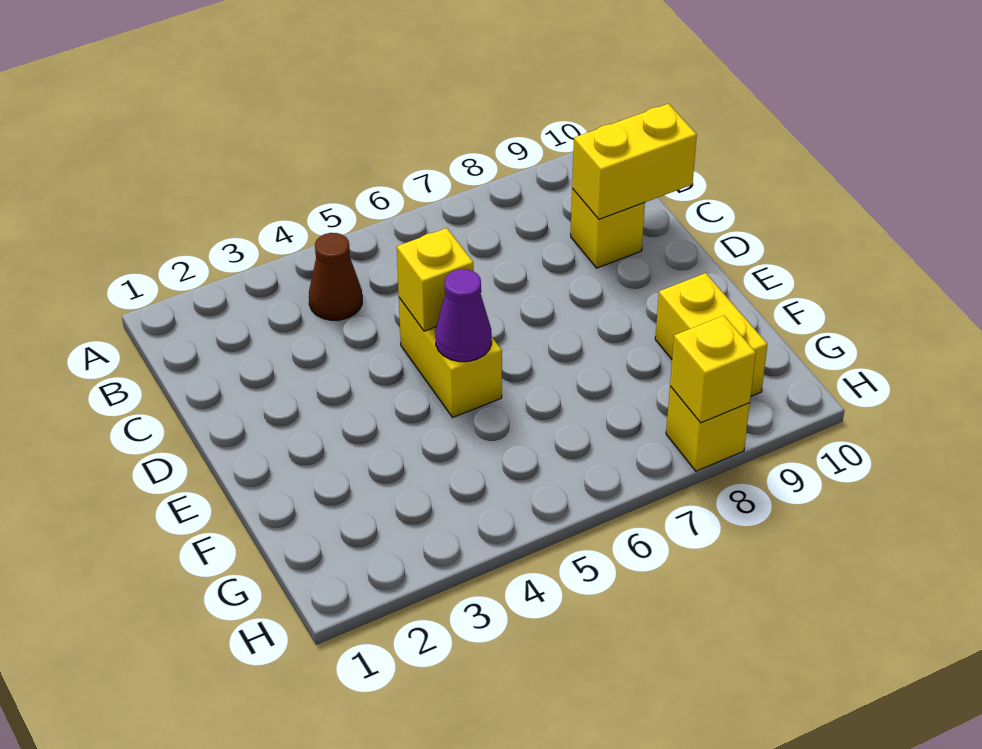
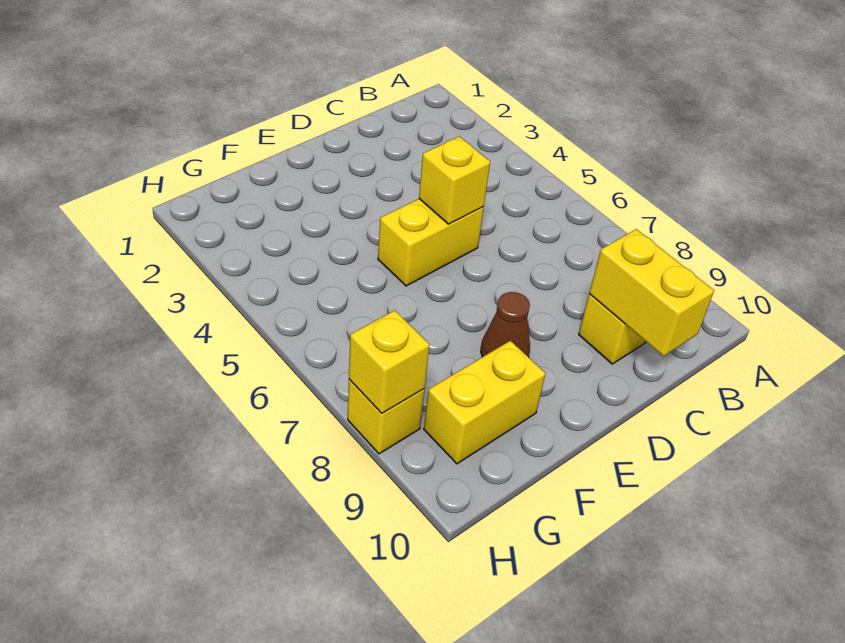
brown 1x1 cone [309,233,362,320] -> brown 1x1 cone moved to [481,292,530,357]
purple 1x1 cone [435,269,492,362] -> none

